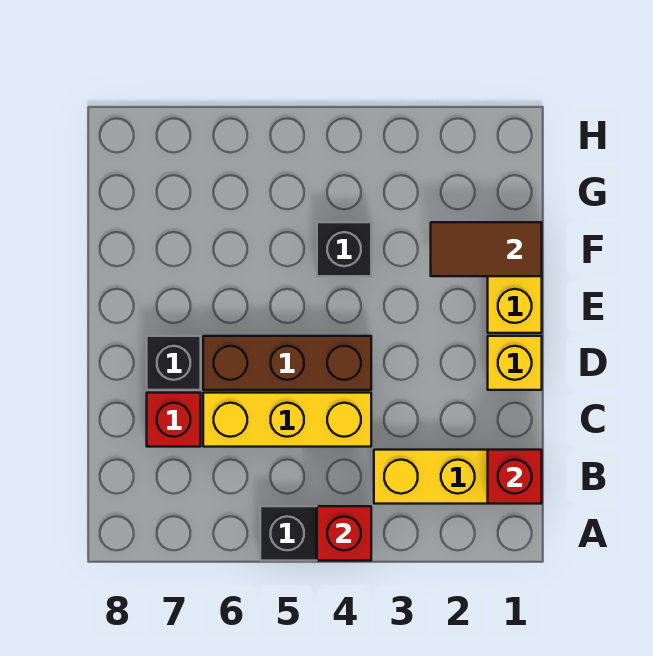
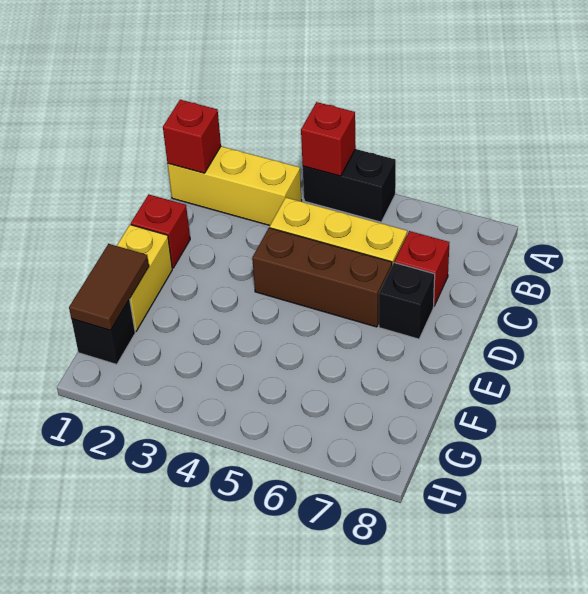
yellow 1x1 brick [488,336,542,390] -> red 1x1 brick [131,194,190,268]
brown 1x2 tile [431,222,542,276] -> brown 1x2 tile turned to [69,244,149,330]
black 1x1 brick [317,222,371,276] -> black 1x1 brick moved to [71,300,135,365]

